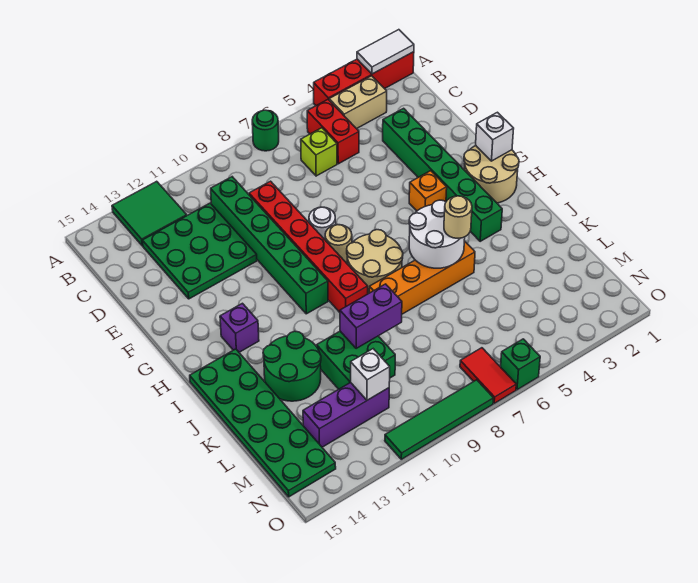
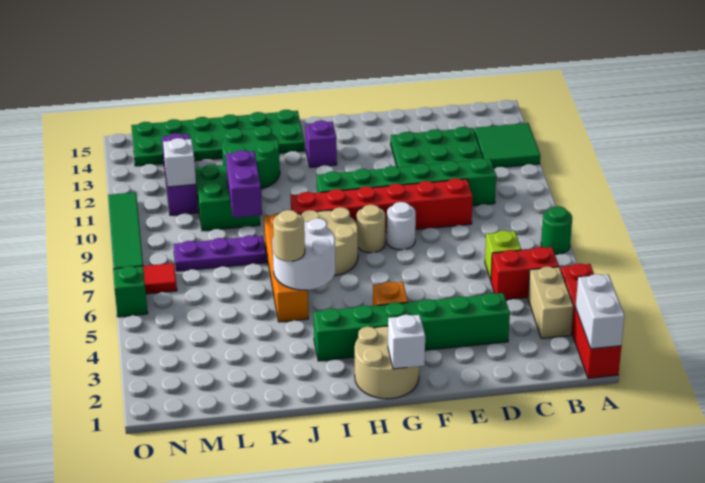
white 1x2 tile [357,30,414,74] -> white 1x2 brick [576,274,625,349]
none -> purple 1x3 plate [173,235,267,271]

